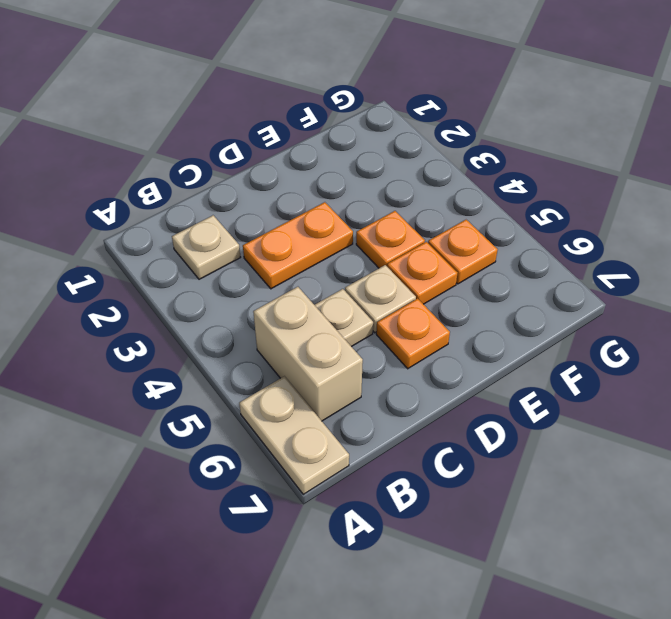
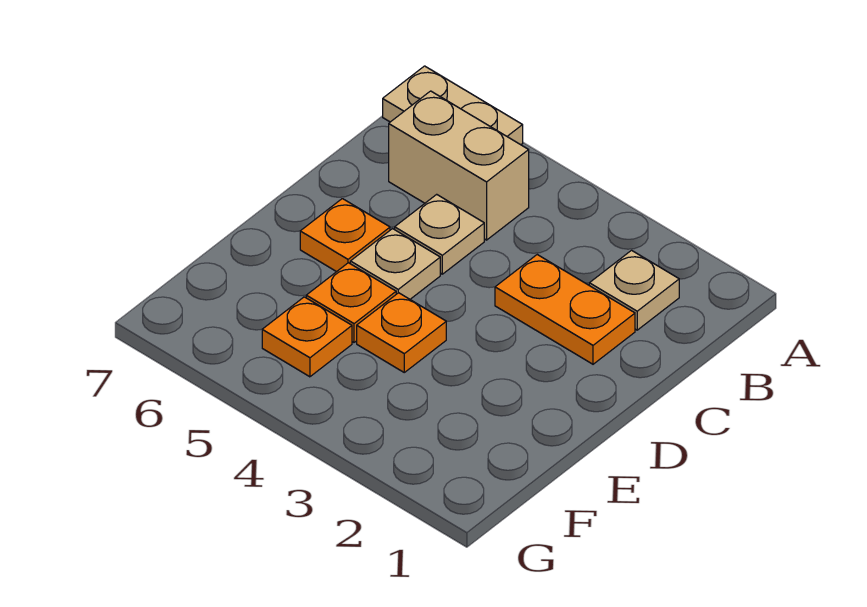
orange 1x2 plate [243,202,353,289] -> orange 1x2 plate turned to [495,255,635,364]

